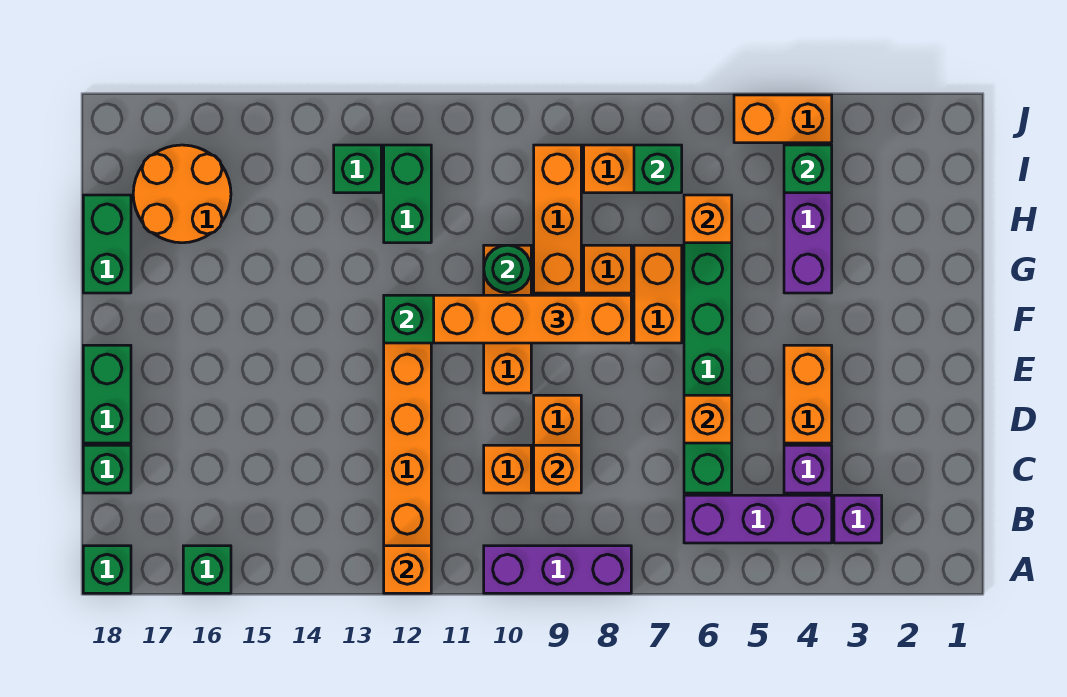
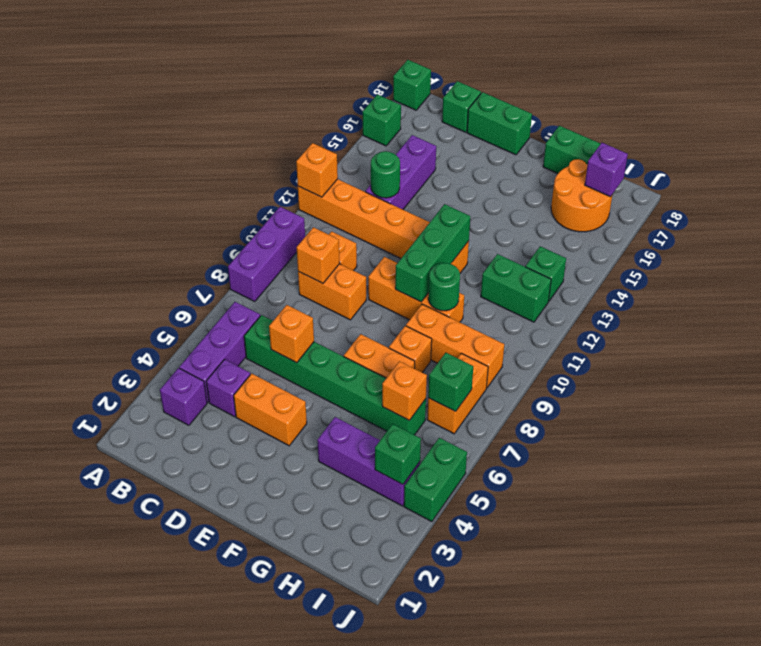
none -> purple 1x3 brick [365,135,436,209]
none -> green 1x1 round brick [371,151,400,198]
orange 1x4 brick [434,295,631,343] -> none
none -> purple 1x1 brick [585,143,628,197]
orange 1x2 brick [734,95,832,143] -> green 1x2 brick [404,438,467,522]

